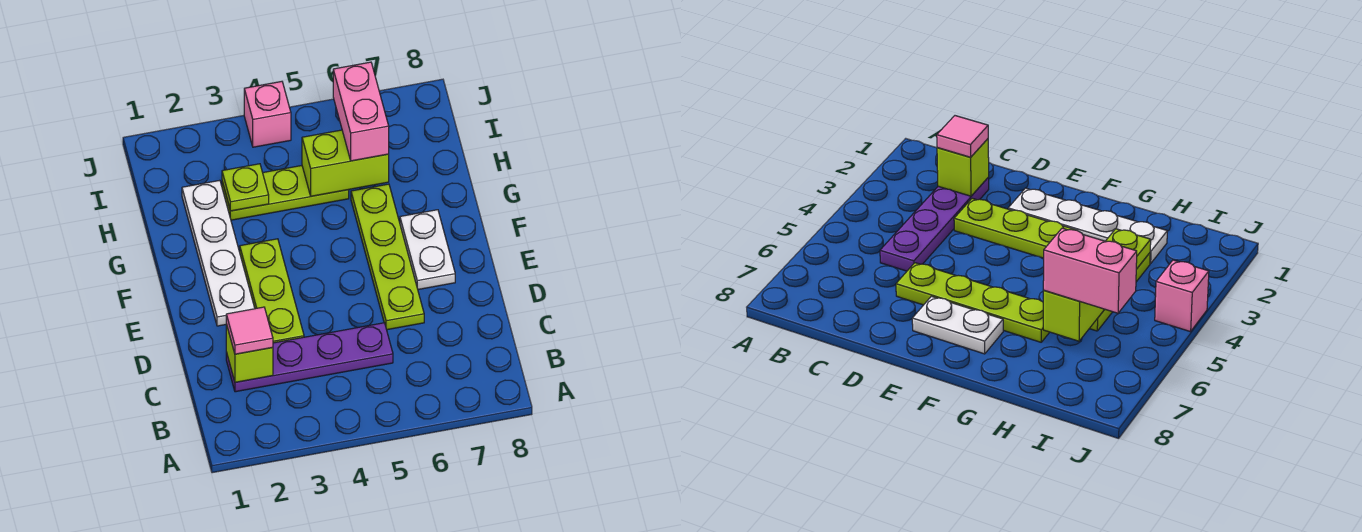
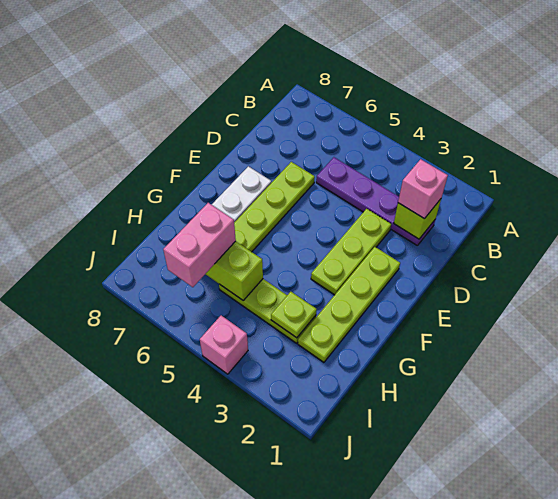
pink 1x1 tile [226,307,273,354] -> pink 1x1 brick [398,159,448,219]
white 1x4 plate [182,180,255,326] -> lime 1x4 plate [298,247,400,362]

